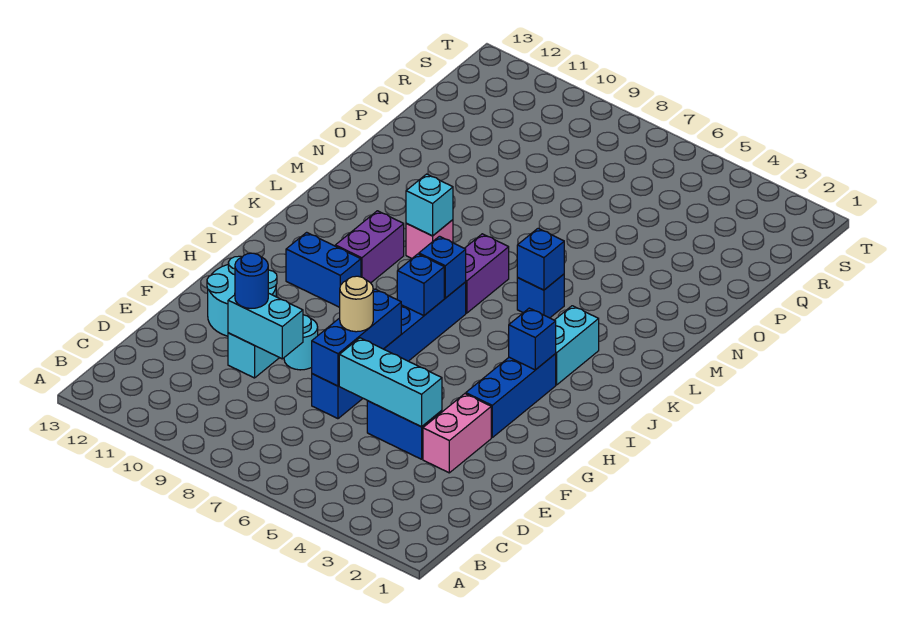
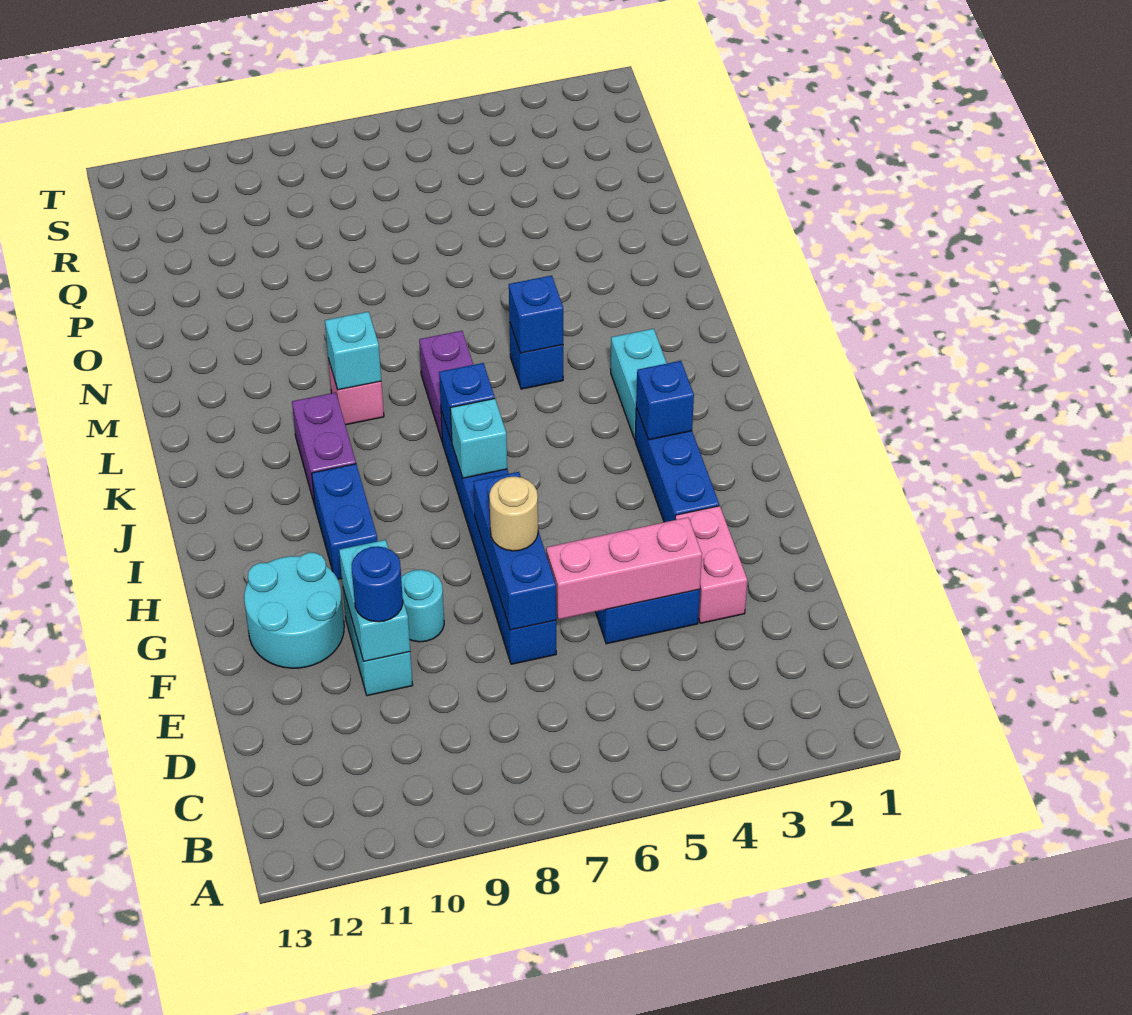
cyan 1x3 brick [339,338,442,427] -> pink 1x3 brick [546,517,702,619]
cyan 1x2 brick [228,293,303,359] -> cyan 1x2 brick turned to [339,540,410,661]
blue 1x1 brick [397,254,444,316] -> cyan 1x1 brick [450,399,507,478]
blue 1x2 brick [286,232,361,307] -> blue 1x2 brick turned to [312,464,377,579]

